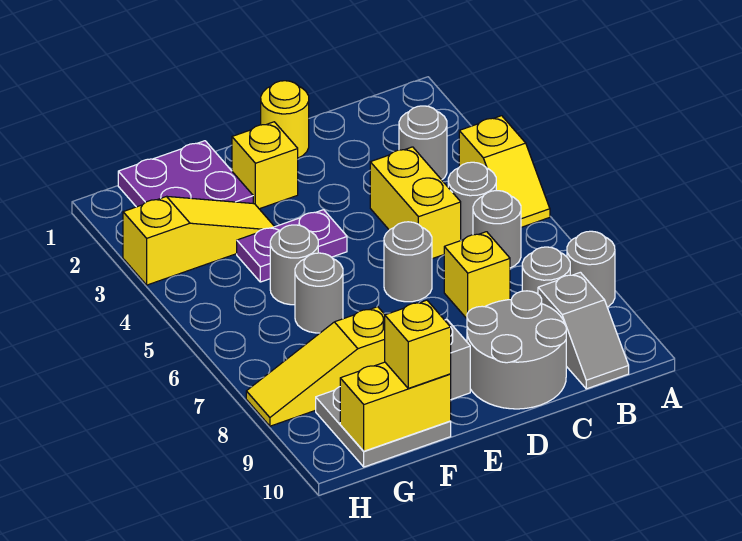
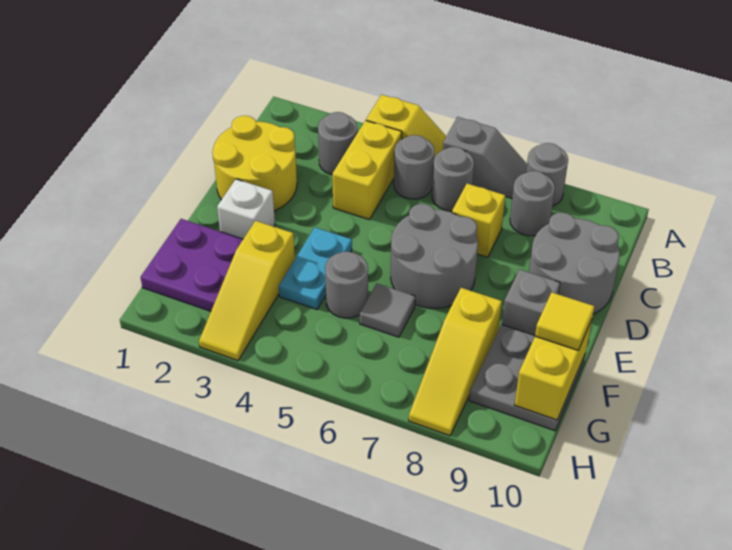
grey 1x2 slope [538,272,629,389] -> grey 1x2 slope moved to [443,117,527,198]
yellow 1x2 brick [370,147,461,259] -> yellow 1x2 brick turned to [332,121,402,220]
yellow 1x1 round brick [261,81,309,158] -> yellow 2x2 round brick [212,116,297,211]
grey 1x1 round brick [384,222,432,302] -> grey 2x2 round brick [391,204,478,308]
yellow 1x1 brick [232,122,298,209] -> white 1x1 brick [217,179,275,239]
purple 1x2 plate [237,210,347,282] -> cyan 1x2 plate [279,227,352,309]
yellow 1x3 slope [123,196,274,285] -> yellow 1x3 slope turned to [199,221,295,361]
grey 1x1 round brick [295,253,343,333] -> grey 1x1 tile [360,283,415,337]
yellow 1x1 brick [385,300,451,388] -> yellow 1x1 tile [535,292,594,350]

